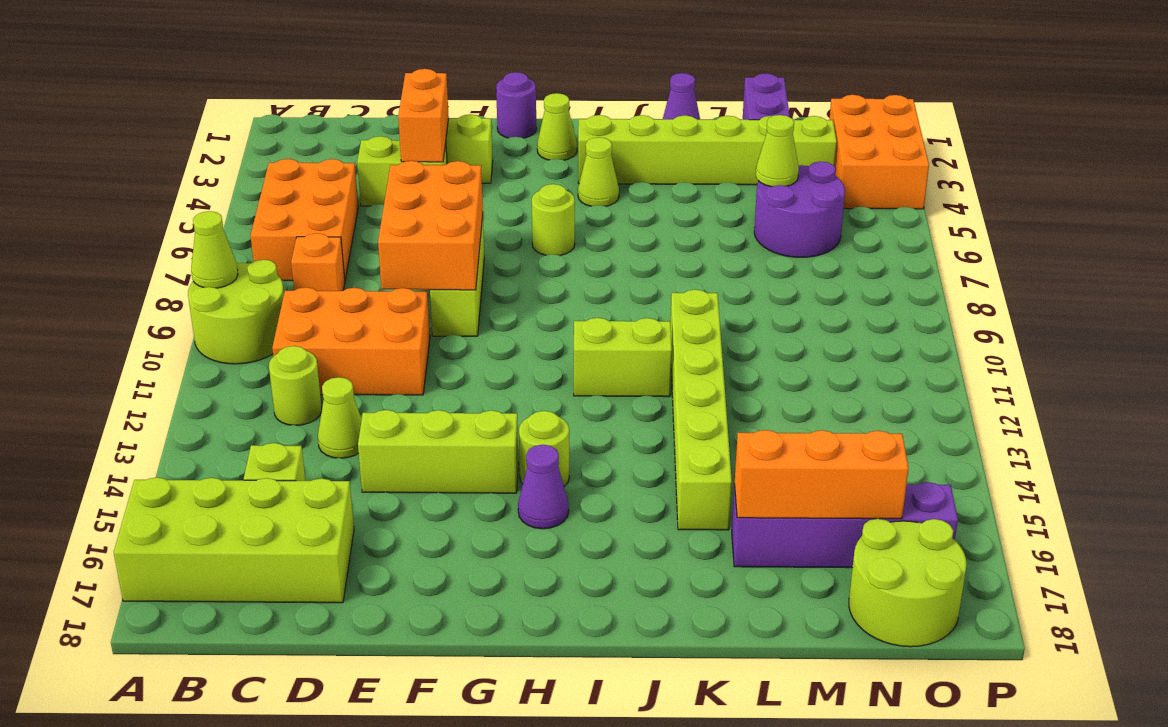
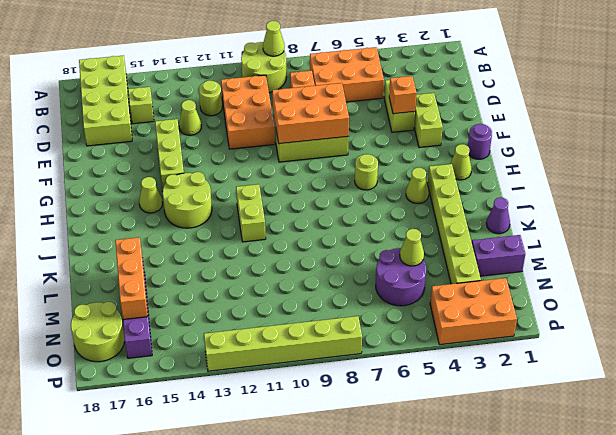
orange 1x2 brick [398,69,449,162] -> orange 1x1 brick [389,76,417,114]
lime 1x1 round brick [519,411,569,487] -> lime 2x2 round brick [163,172,212,228]
purple 1x1 cone [518,445,569,529] -> lime 1x1 cone [139,177,162,213]
lime 1x6 brick [671,290,732,530] -> lime 1x6 brick moved to [204,316,362,371]

